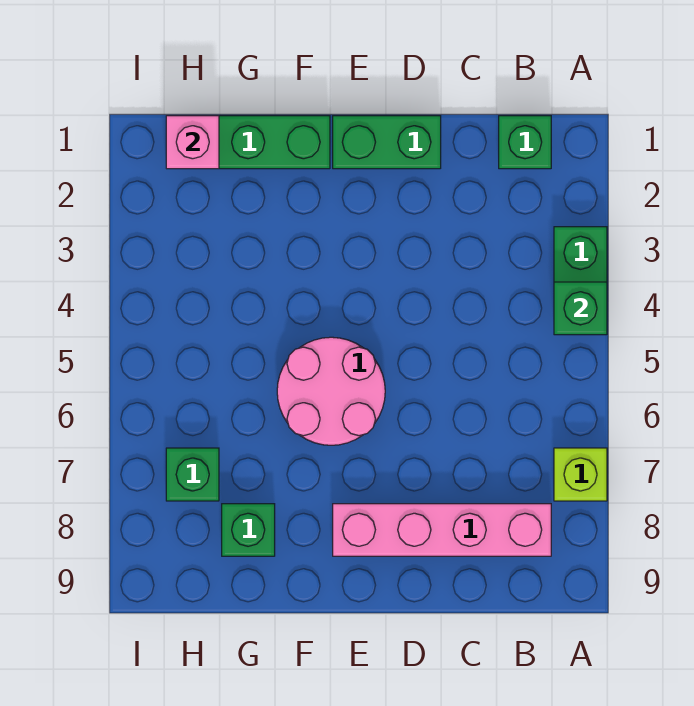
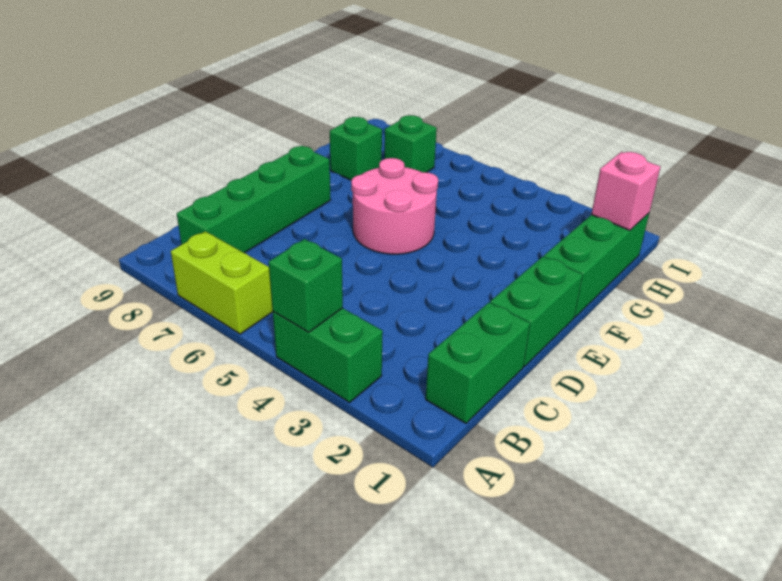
lime 1x1 brick [554,448,607,501] -> lime 1x2 brick [171,231,273,334]
green 1x1 brick [499,116,551,169] -> green 1x2 brick [426,303,530,423]
pink 1x4 brick [333,504,551,556] -> green 1x4 brick [177,146,331,253]

